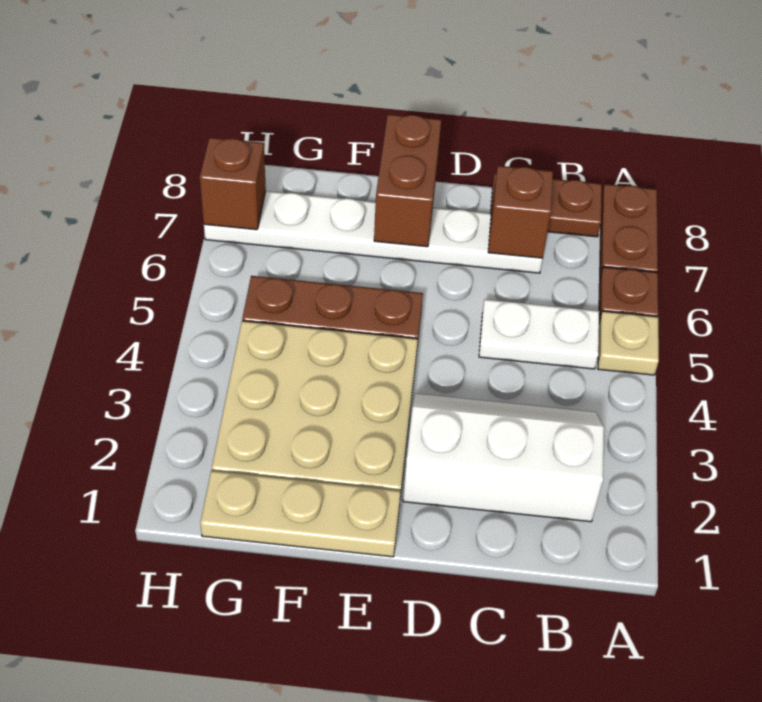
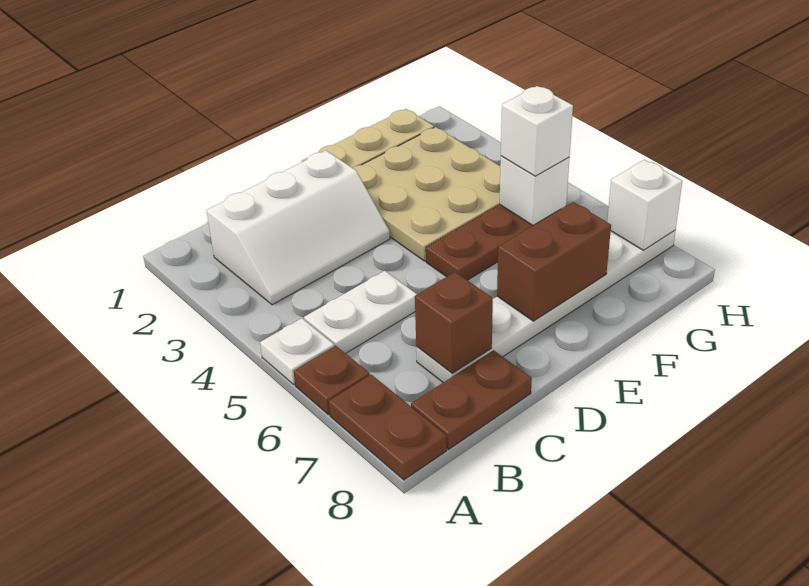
tan 1x1 plate [598,311,659,375] -> white 1x1 plate [260,318,334,384]
brown 1x2 brick [374,114,441,247] -> brown 1x2 brick turned to [497,202,611,321]
none -> white 1x1 brick [500,156,569,225]
none -> white 1x1 brick [501,86,573,176]
brown 1x1 brick [200,138,266,230] -> white 1x1 brick [607,160,682,250]

